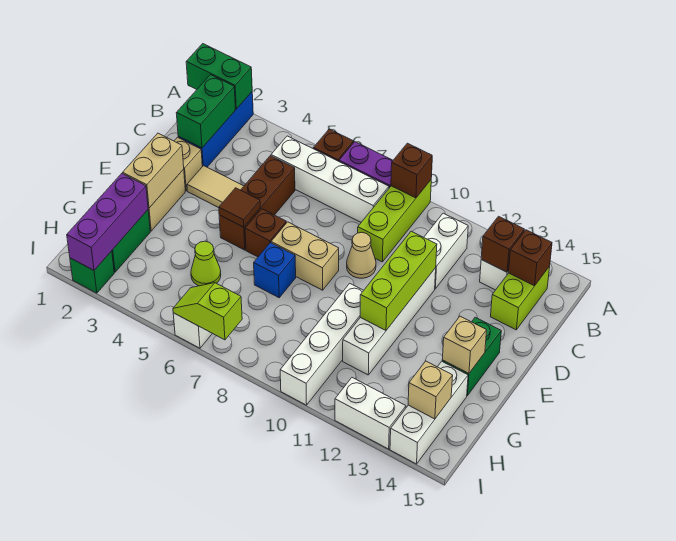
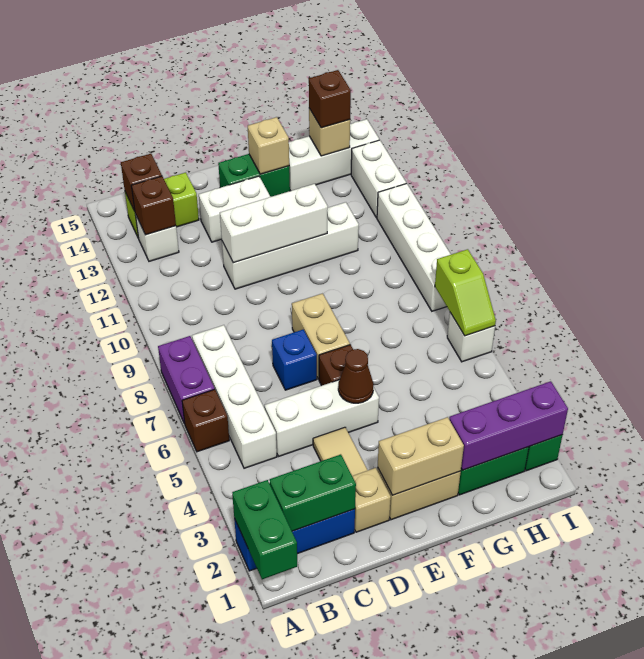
lime 1x3 brick [358,180,431,262] -> none
brown 1x1 brick [391,143,432,198] -> brown 1x1 brick moved to [309,70,351,128]
white 1x2 brick [424,213,468,289] -> white 1x2 brick moved to [199,176,270,242]
brown 1x3 brick [219,156,295,250] -> white 1x3 brick [265,380,379,456]
tan 1x1 cone [347,233,376,278] -> none
lime 1x3 brick [360,231,437,330] -> white 1x3 brick [220,184,328,263]
brown 1x1 tile [219,188,260,227] -> brown 1x1 cone [338,349,374,403]
blue 1x1 brick [254,243,296,298] -> blue 1x1 brick moved to [272,330,317,390]
white 1x4 brick [280,283,364,405] -> white 1x4 brick turned to [377,183,451,311]
lime 1x1 cone [191,241,221,286] -> none

